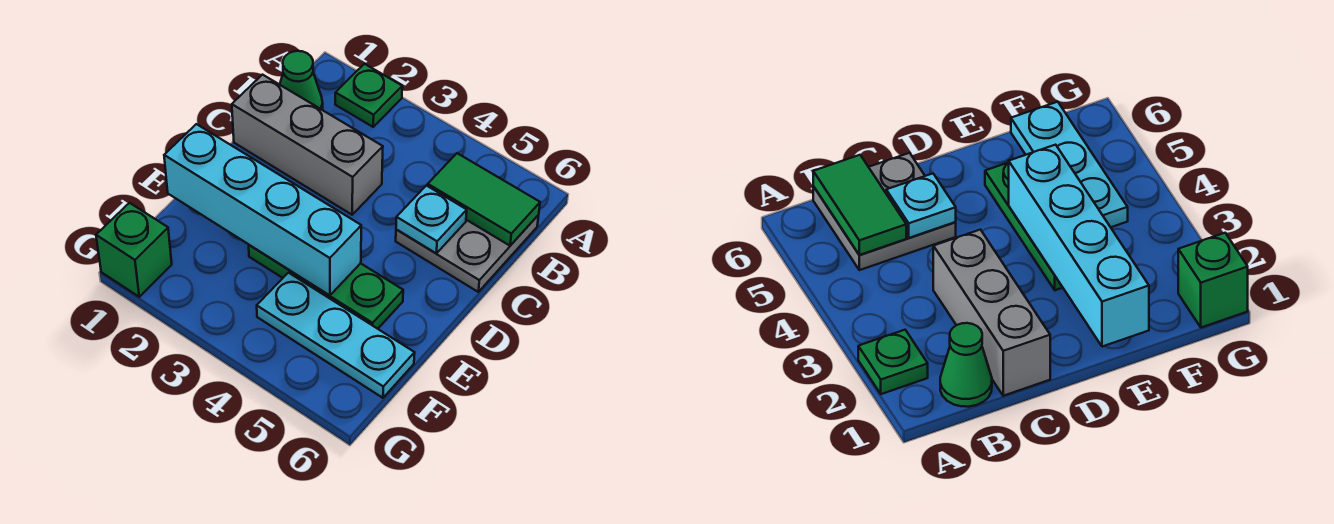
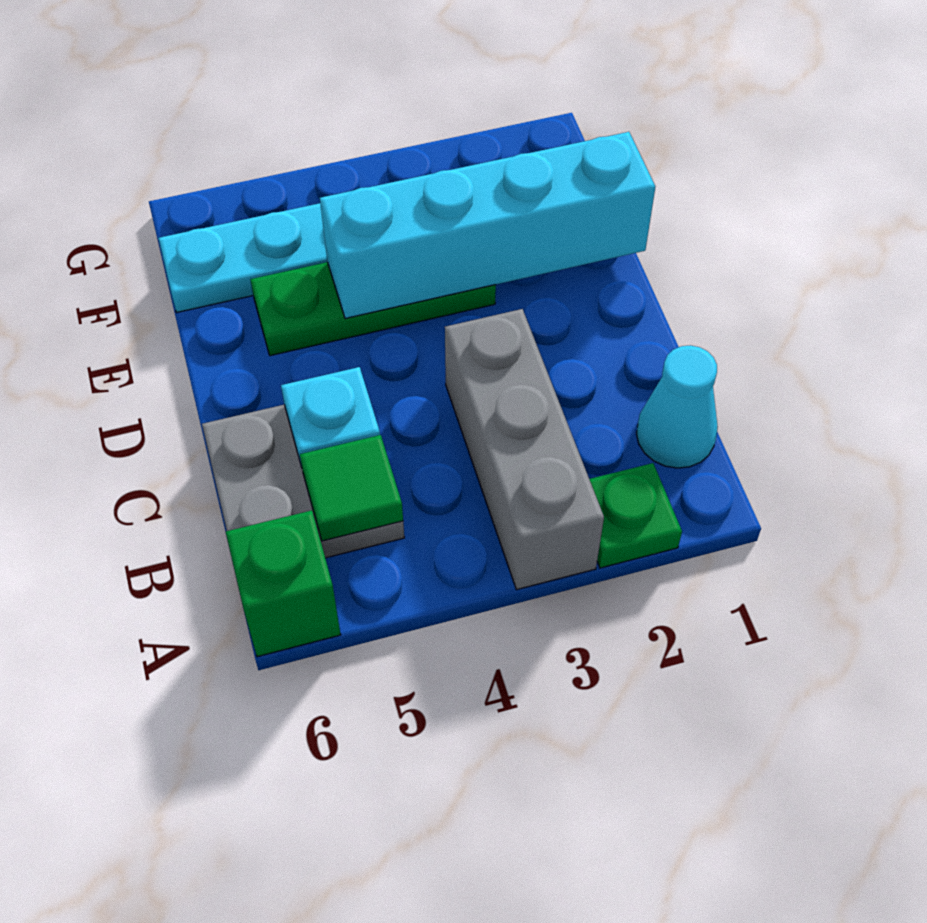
green 1x1 cone [280,51,323,110] -> cyan 1x1 cone [636,345,718,468]
green 1x2 tile [428,153,540,246] -> green 1x1 tile [300,435,403,541]
grey 1x3 brick [232,75,383,215] -> grey 1x3 brick turned to [445,309,604,590]
green 1x1 brick [96,203,172,297] -> green 1x1 brick moved to [226,510,341,657]

